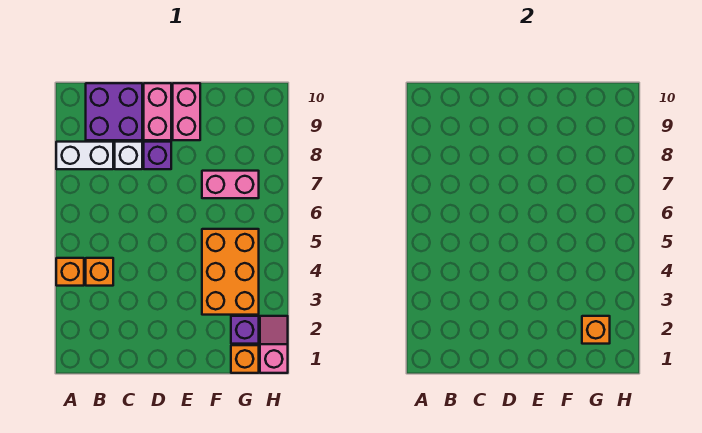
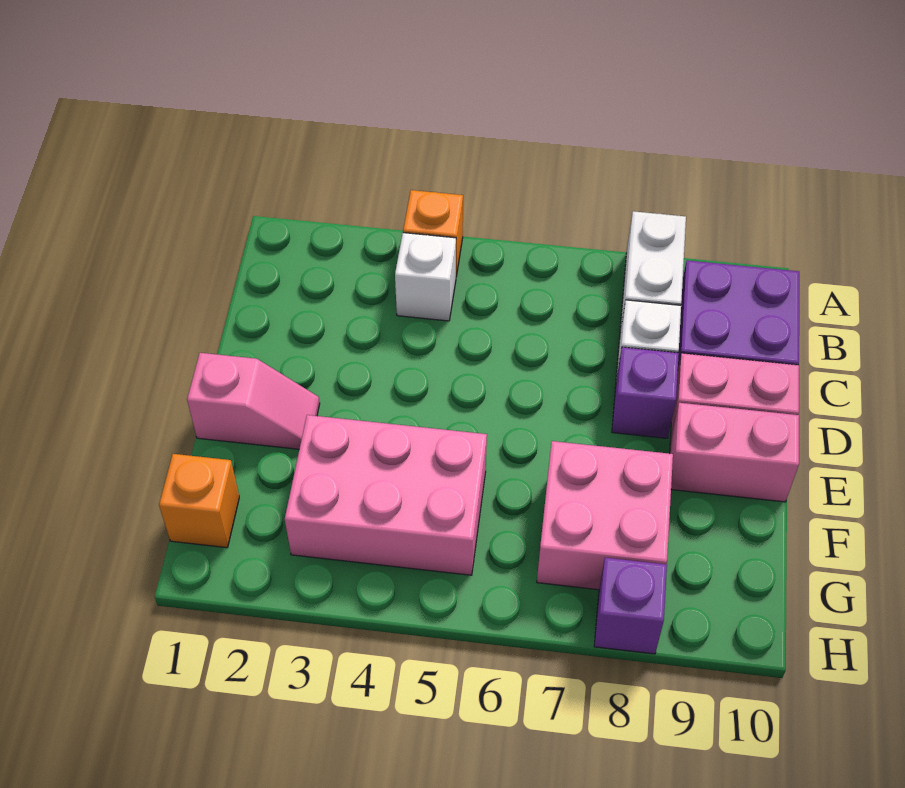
orange 1x1 brick [86,258,113,286] -> white 1x1 brick [395,233,456,321]
orange 2x3 brick [202,229,259,315] -> pink 2x3 brick [285,415,487,575]
pink 1x2 brick [202,171,259,198] -> pink 2x2 brick [537,441,673,590]
purple 1x1 brick [231,316,259,344] -> purple 1x1 brick moved to [594,558,667,654]
orange 1x1 brick [582,316,610,344] -> none
pink 1x2 slope [260,316,288,373] -> pink 1x2 slope moved to [187,353,320,449]

